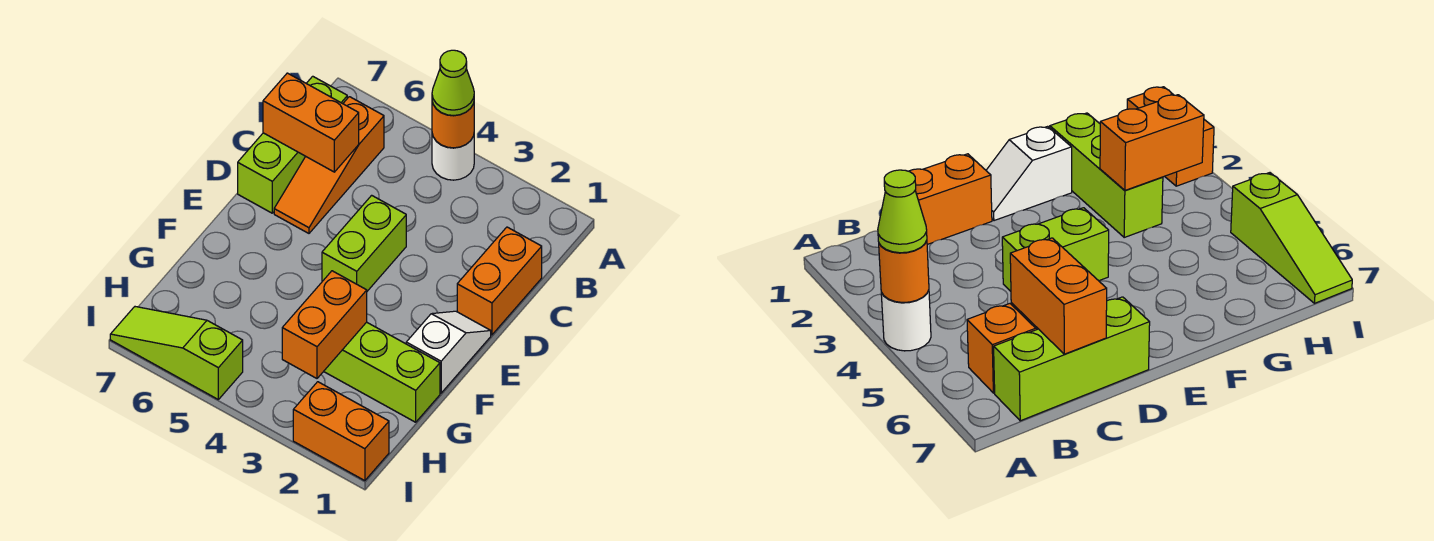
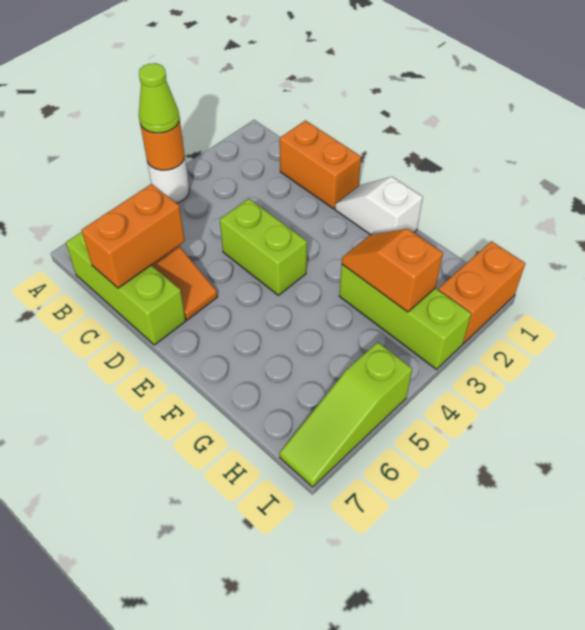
lime 1x3 brick [324,322,440,422] -> lime 1x3 brick turned to [339,265,471,369]
orange 1x2 brick [282,271,367,378] -> orange 1x2 slope [342,229,443,312]

